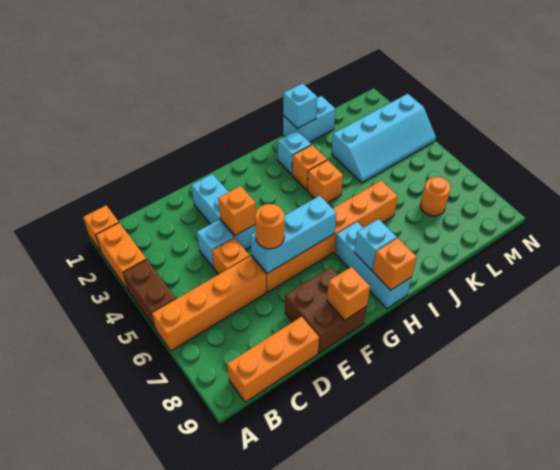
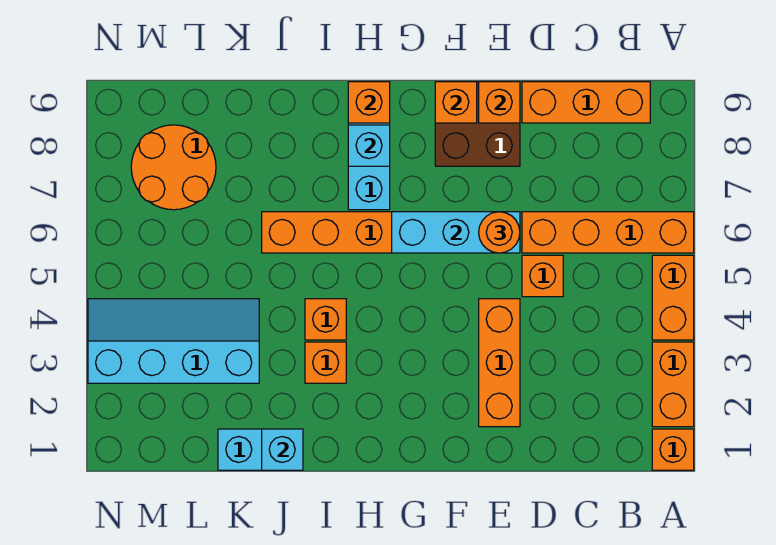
brown 1x2 brick [123,259,176,329] -> orange 1x2 brick [652,255,694,340]
cyan 1x1 brick [197,220,234,268] -> none
cyan 1x3 brick [191,174,256,250] -> orange 1x3 brick [479,299,520,427]
orange 1x1 brick [218,186,256,236] -> orange 1x1 brick moved to [479,82,520,123]
cyan 1x1 brick [278,130,311,174] -> none
orange 1x1 round brick [420,177,451,216] -> orange 2x2 round brick [131,125,216,210]

